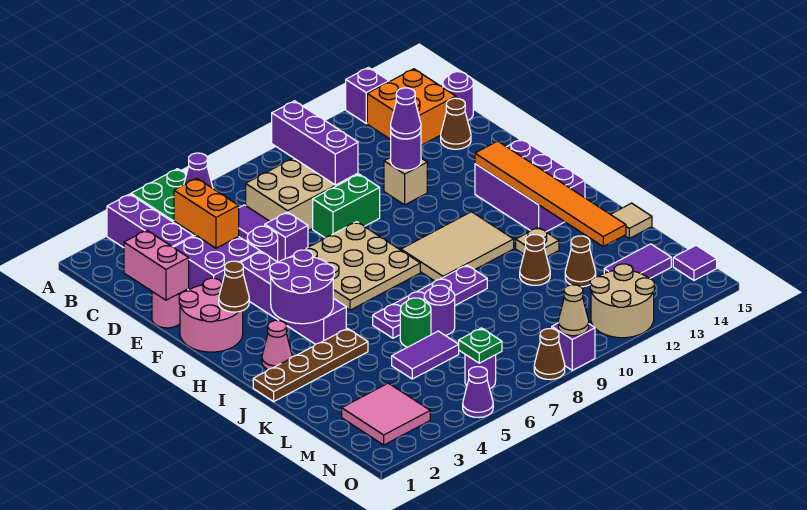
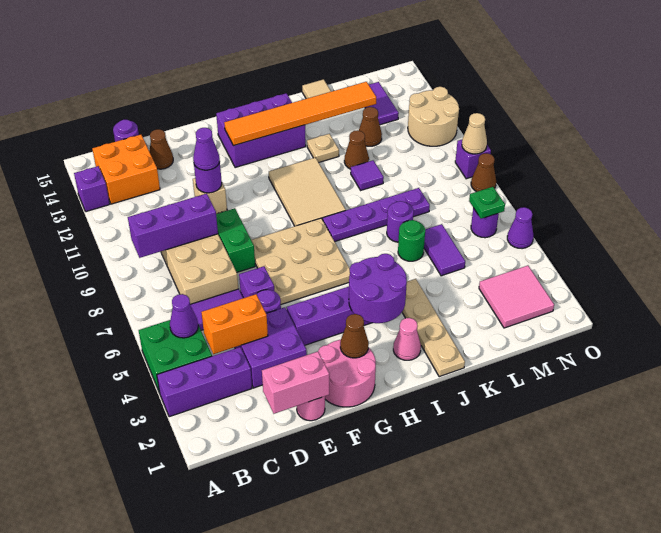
brown 1x4 plate [253,328,368,401] -> tan 1x4 plate [402,279,465,377]
purple 1x4 plate [373,265,487,338] -> purple 1x4 plate turned to [323,188,430,241]
purple 1x1 tile [673,245,717,280] -> purple 1x1 tile moved to [351,160,384,190]

